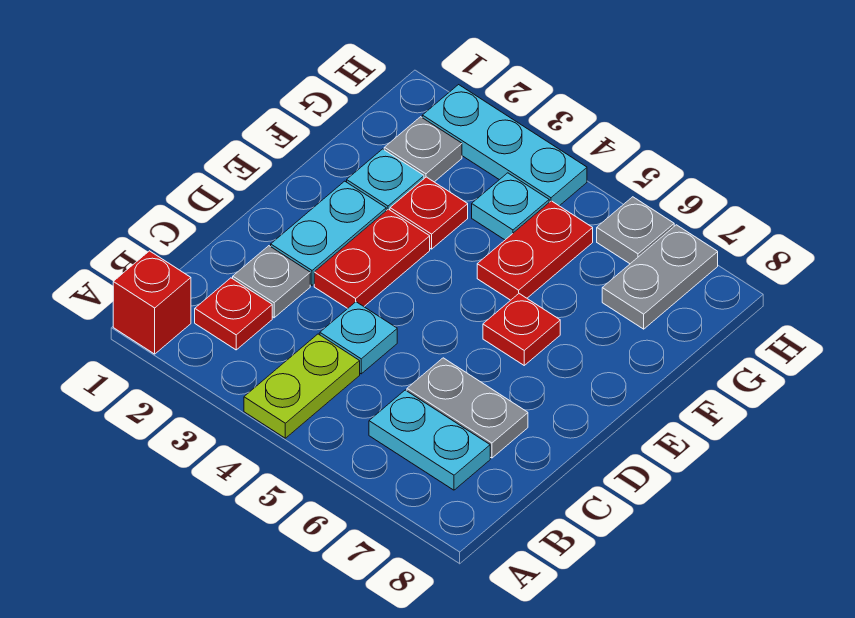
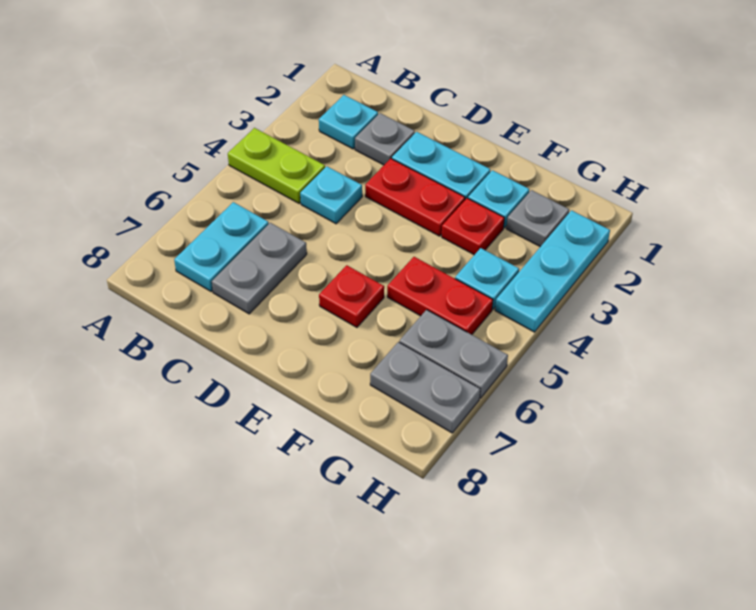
red 1x1 brick [113,251,191,354] -> none
red 1x1 plate [195,278,272,350] -> cyan 1x1 plate [319,95,378,149]
grey 1x1 plate [597,197,674,264] -> grey 1x2 plate [399,310,508,398]

